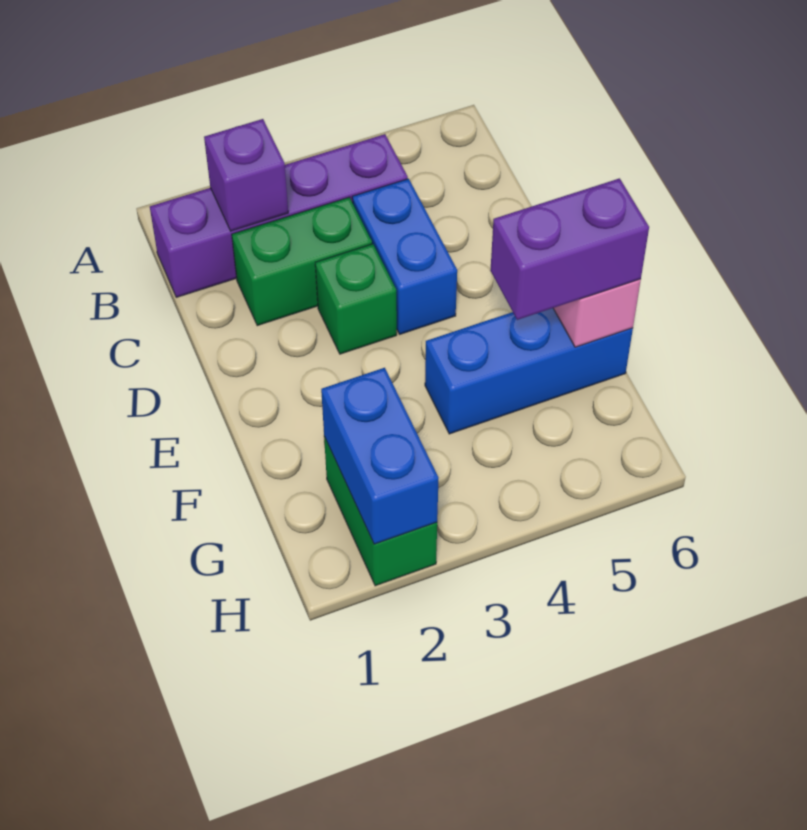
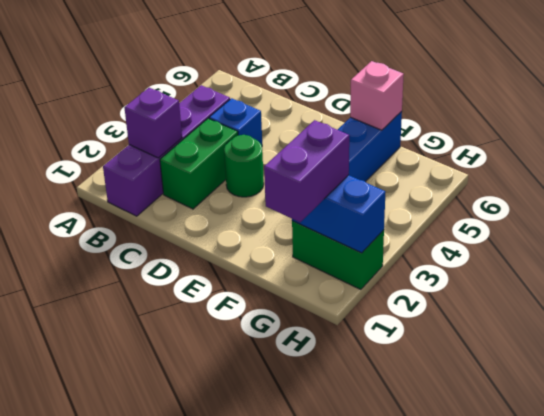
blue 1x2 brick [352,179,457,334] -> blue 1x1 brick [209,98,262,145]
green 1x1 brick [315,244,397,354] -> green 1x1 round brick [224,135,264,197]
purple 1x2 brick [490,178,649,320] -> purple 1x2 brick moved to [264,120,349,222]

